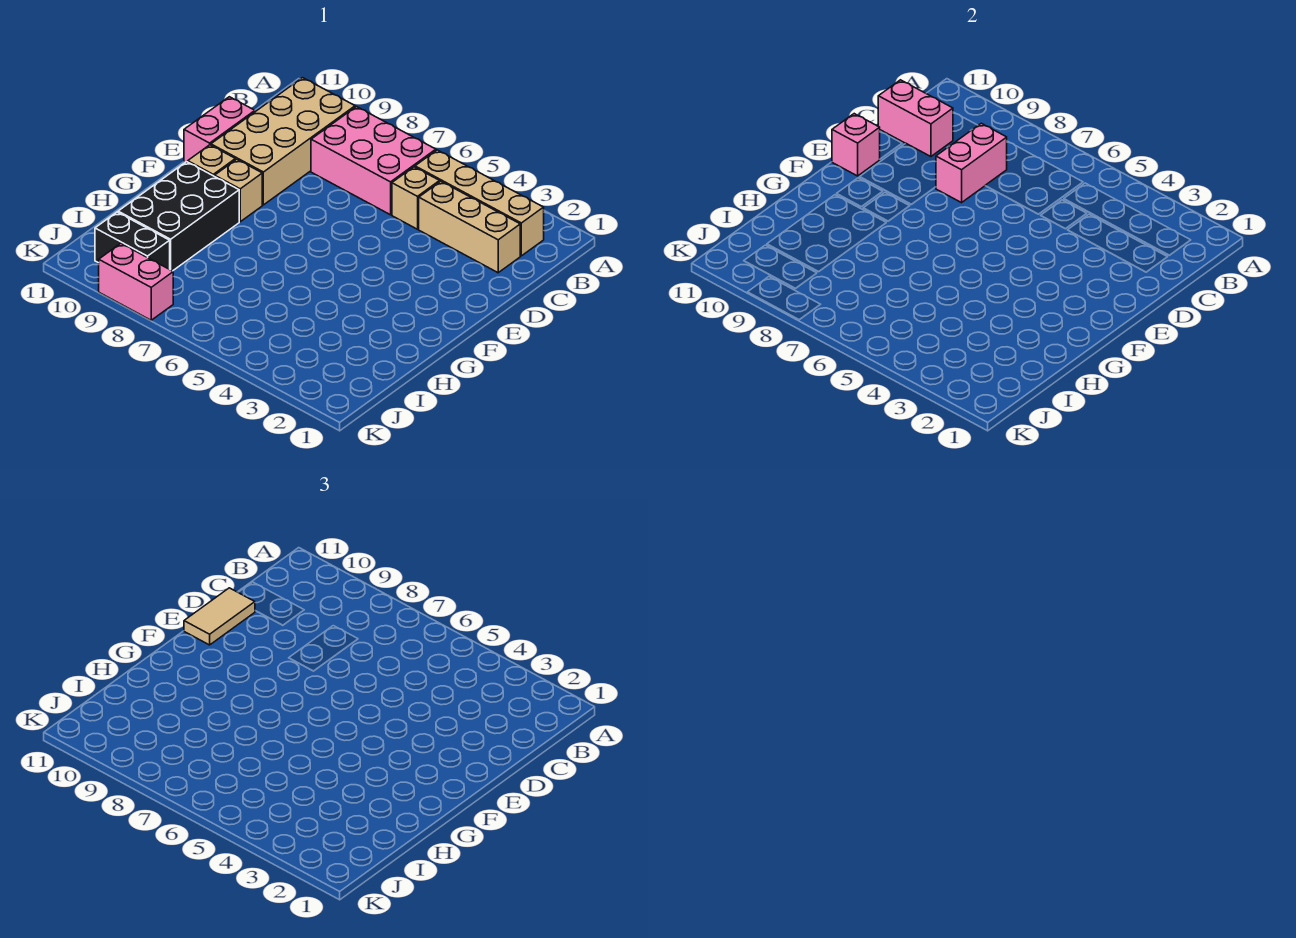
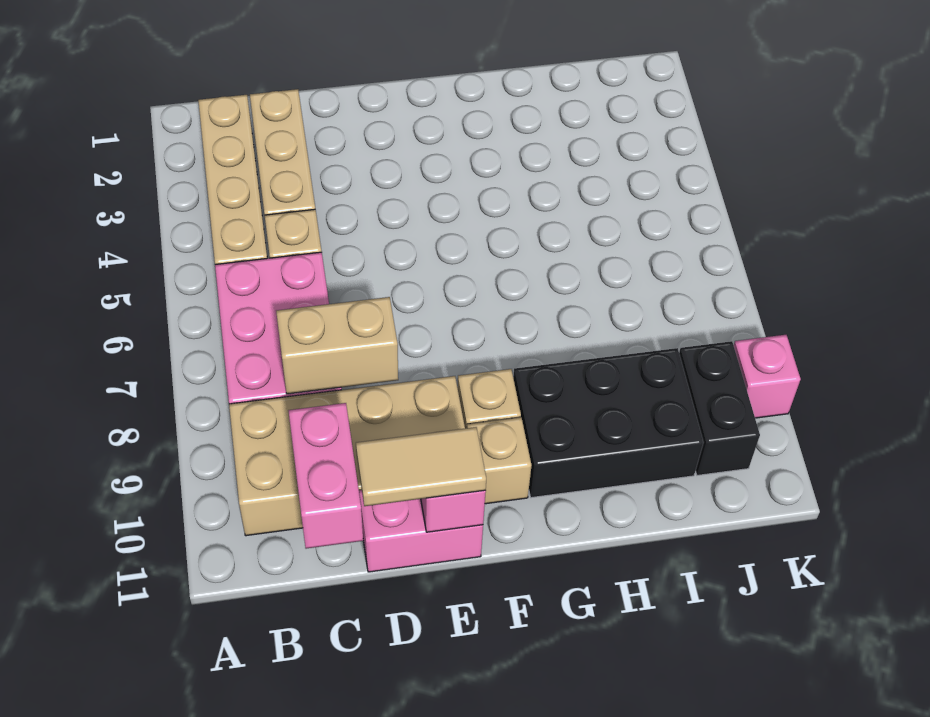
pink 1x2 brick [936,123,1007,203] -> tan 1x2 brick [276,297,398,394]
pink 1x2 brick [99,243,173,320] -> pink 1x1 brick [734,335,801,418]

